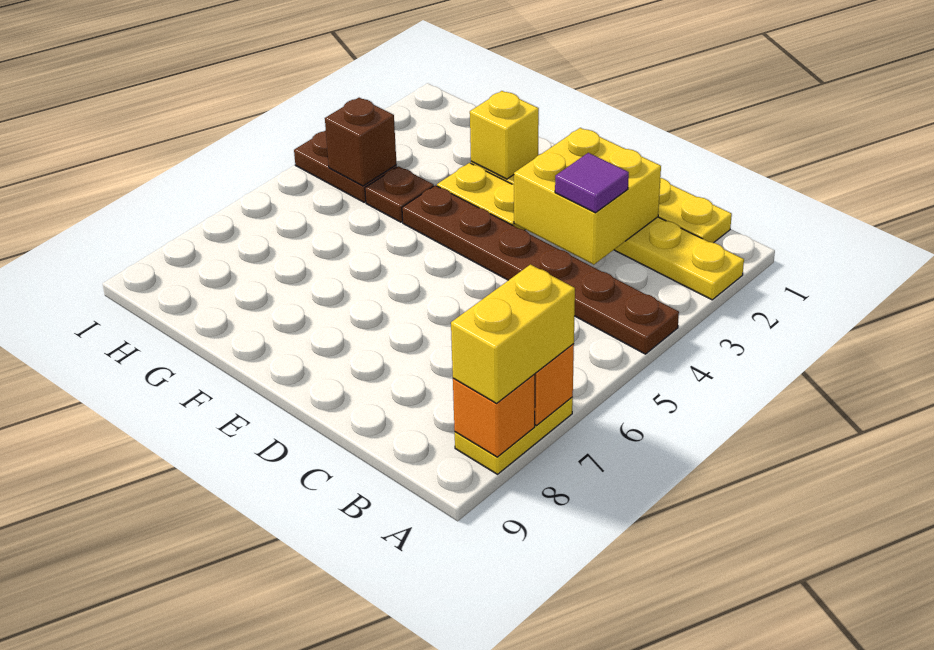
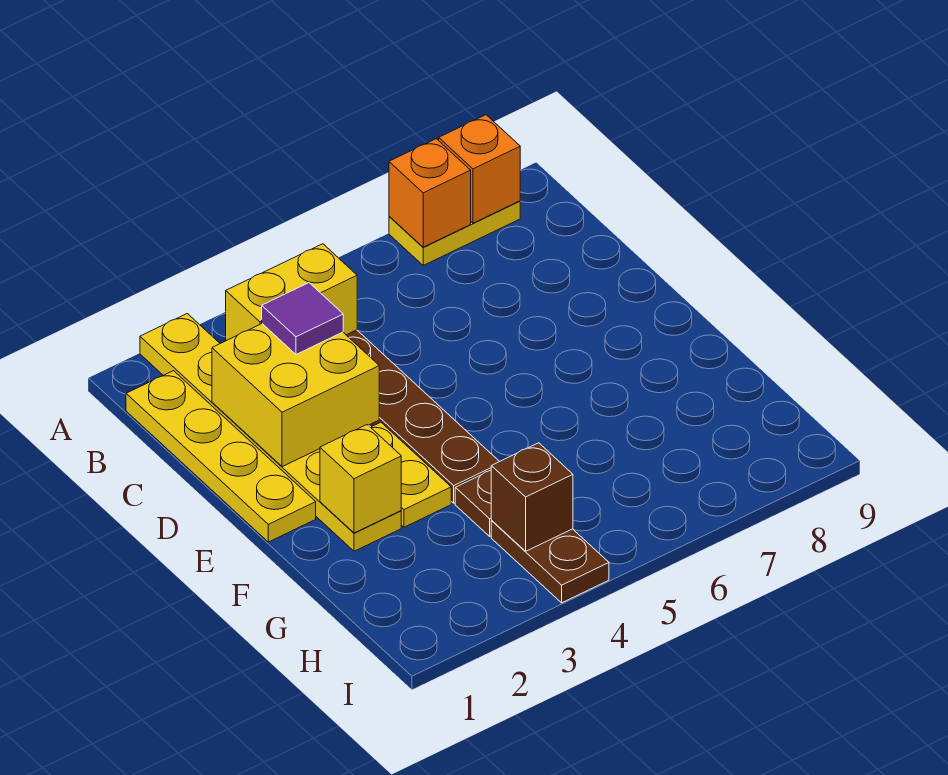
yellow 1x2 brick [451,265,575,403] -> yellow 1x2 brick moved to [226,244,357,341]

